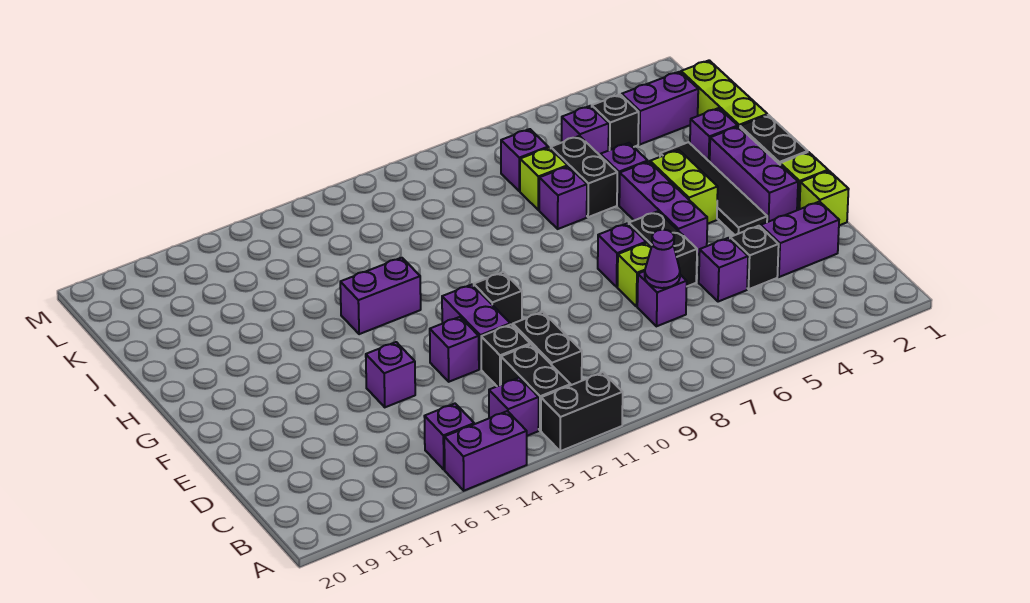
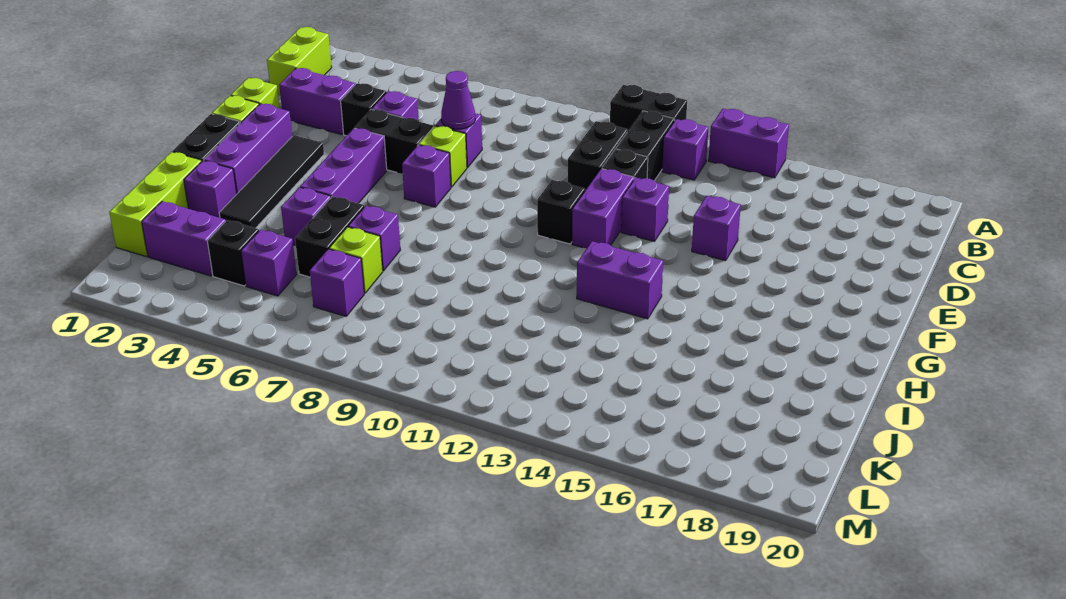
purple 1x1 brick [424,404,474,470] -> none
black 1x2 brick [629,211,697,286] -> black 1x2 brick turned to [355,109,433,174]
lime 1x2 brick [650,150,718,224] -> lime 1x2 brick moved to [267,27,332,96]

